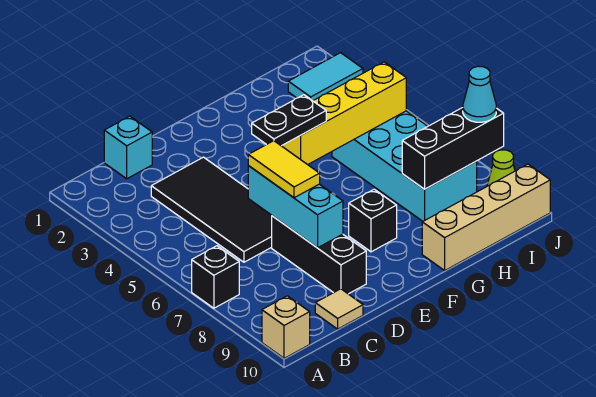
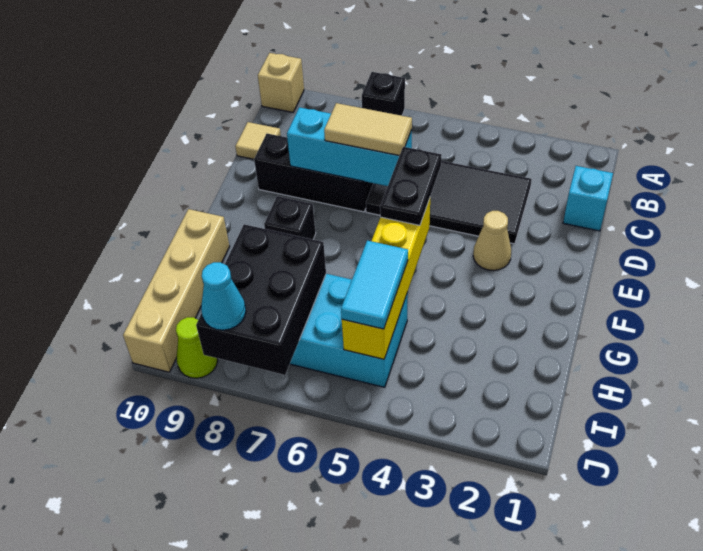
yellow 1x2 tile [248,141,320,198] -> tan 1x2 tile [324,103,412,156]
none -> tan 1x1 cone [473,211,511,271]
black 1x3 brick [402,108,504,189] -> black 2x3 brick [196,224,326,375]
cyan 1x2 tile [288,53,363,101] -> cyan 1x2 tile moved to [341,240,408,329]

